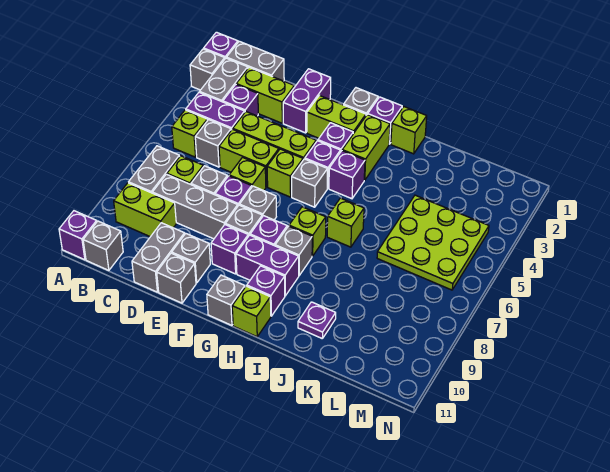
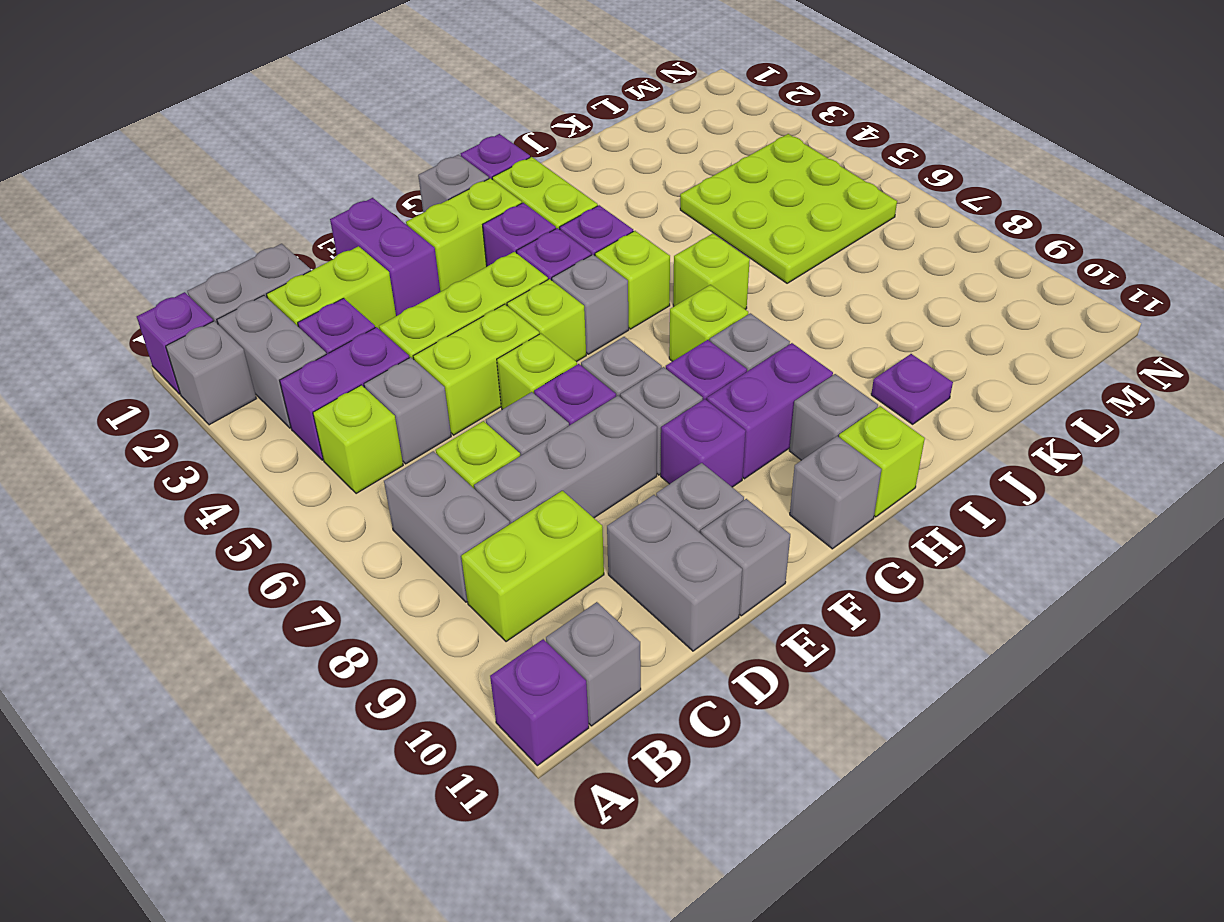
purple 1x1 brick [247,266,285,316] -> grey 1x1 brick [789,374,878,460]
lime 1x1 brick [391,107,427,154] -> lime 1x1 brick moved to [595,231,670,329]

